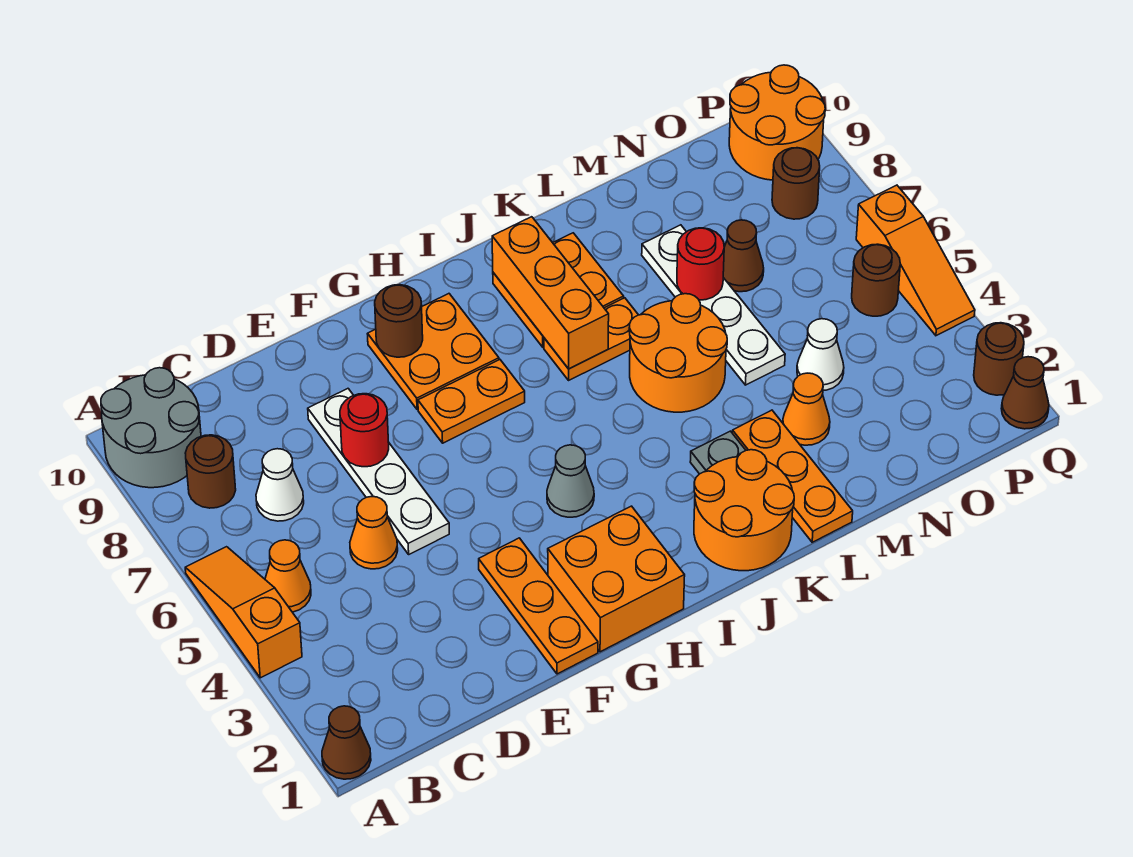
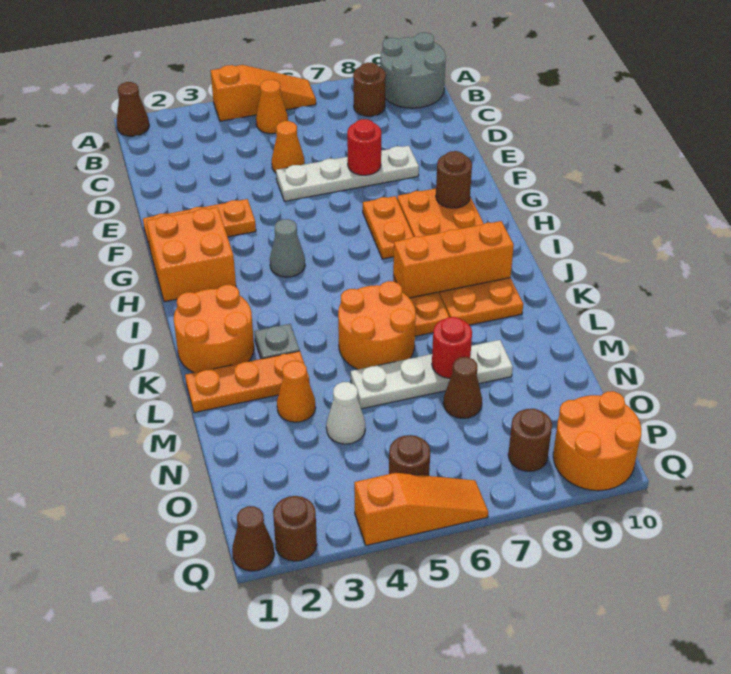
white 1x1 cone [256,449,304,521] -> none
orange 1x3 slope [856,185,975,336] -> orange 1x3 slope turned to [354,473,488,546]

